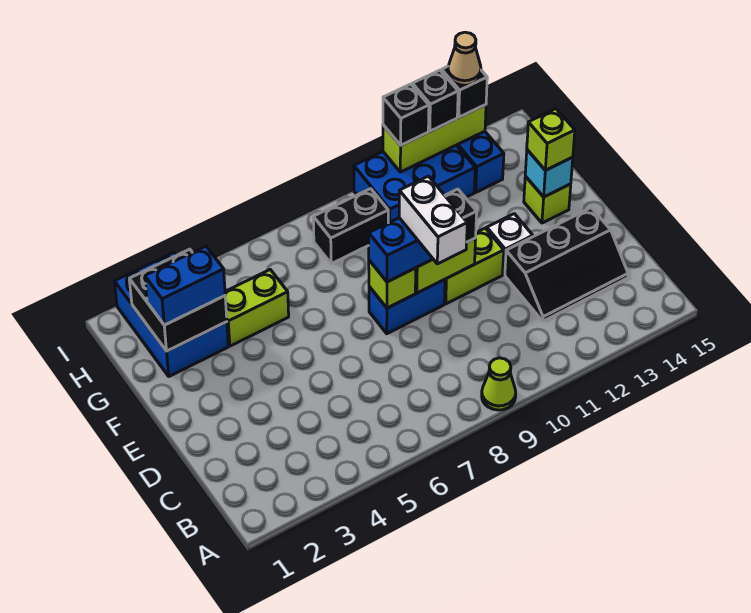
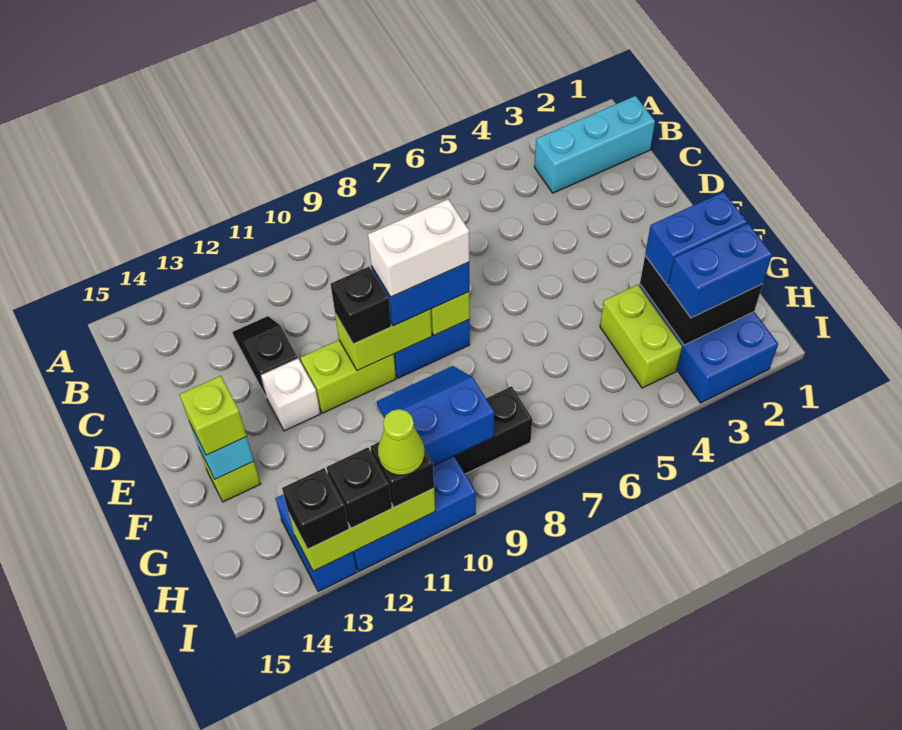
lime 1x1 cone [482,358,516,410] -> lime 1x1 cone moved to [378,409,424,475]
none -> cyan 1x3 brick [534,96,655,193]
black 2x3 slope [505,208,628,321] -> black 1x2 slope [232,316,298,398]
white 1x2 brick [399,176,467,264] -> white 1x2 brick turned to [368,199,469,297]
lime 1x2 brick [225,270,289,346] -> lime 1x2 brick turned to [600,285,682,388]
none -> blue 2x2 slope [377,366,494,466]
none -> blue 1x2 brick [668,223,772,318]
tan 1x1 cone [448,32,481,85] -> none

